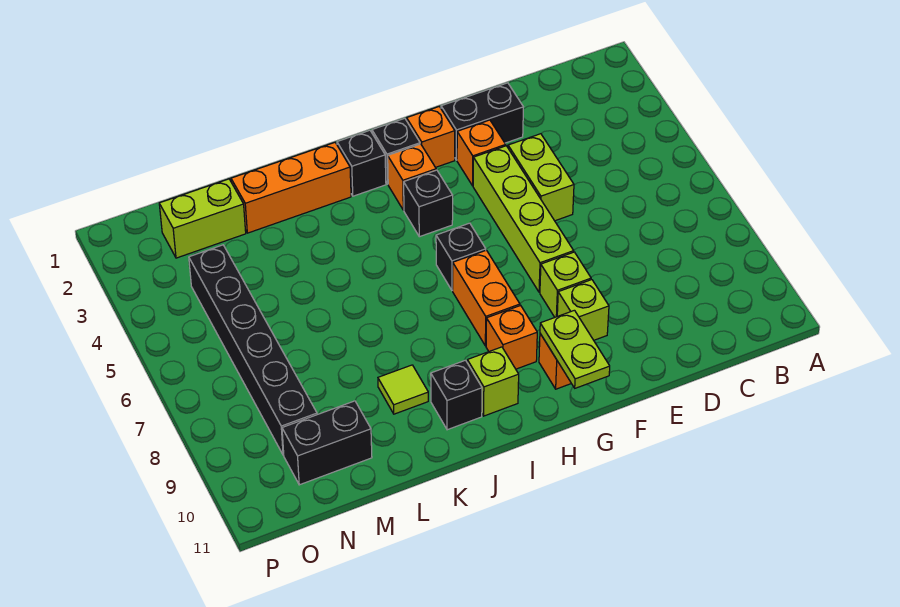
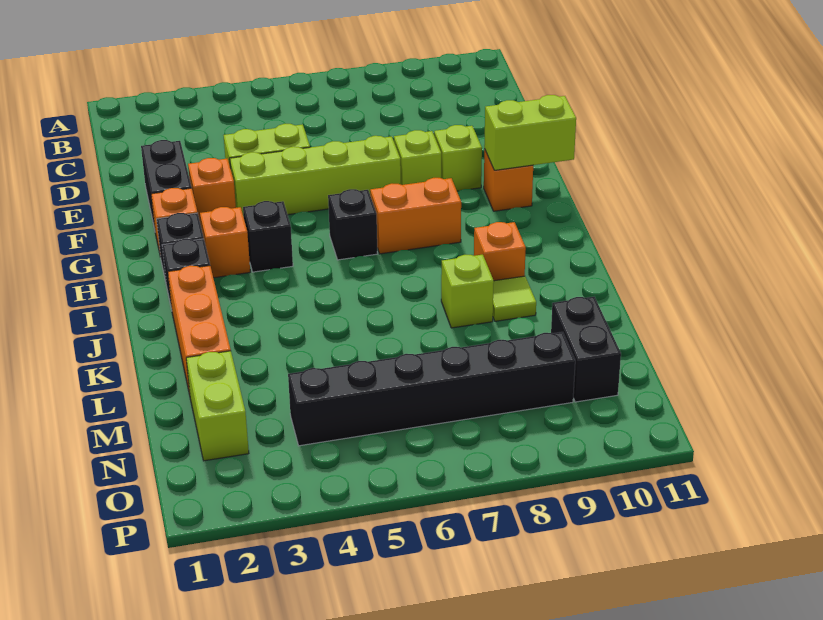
lime 1x2 plate [540,310,610,388] -> lime 1x2 brick [484,95,576,170]
orange 1x1 brick [486,305,537,369] -> orange 1x1 brick moved to [474,222,526,281]
lime 1x1 brick [467,347,519,416] -> lime 1x1 brick moved to [441,255,494,328]
black 1x1 brick [431,360,482,430] -> none

